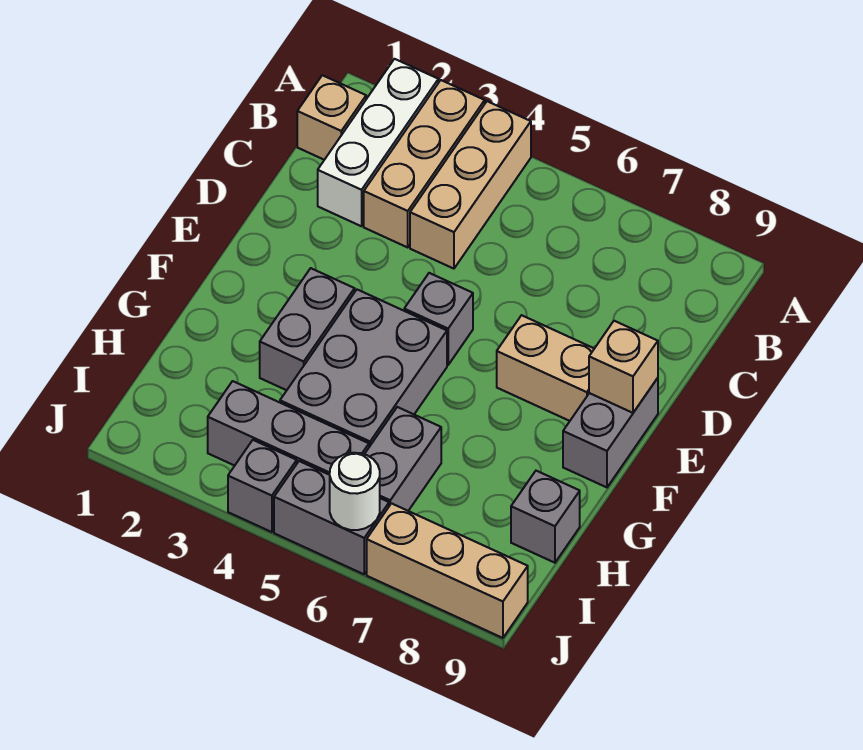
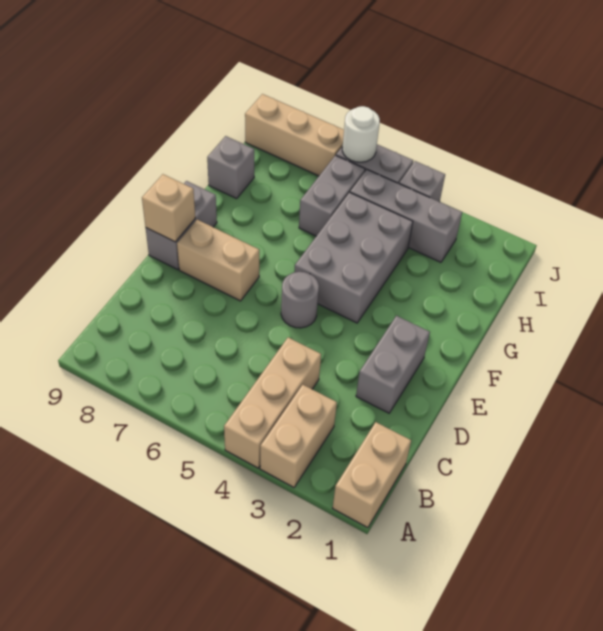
white 1x3 brick [318,59,438,226] -> none
tan 1x3 brick [364,80,485,247] -> tan 1x2 brick [260,385,337,487]
tan 1x1 brick [297,75,366,160] -> tan 1x2 brick [333,422,411,528]
grey 1x1 brick [404,273,473,365] -> grey 1x1 round brick [281,272,319,328]
grey 1x2 brick [260,268,355,390] -> grey 1x2 brick moved to [356,316,430,413]

